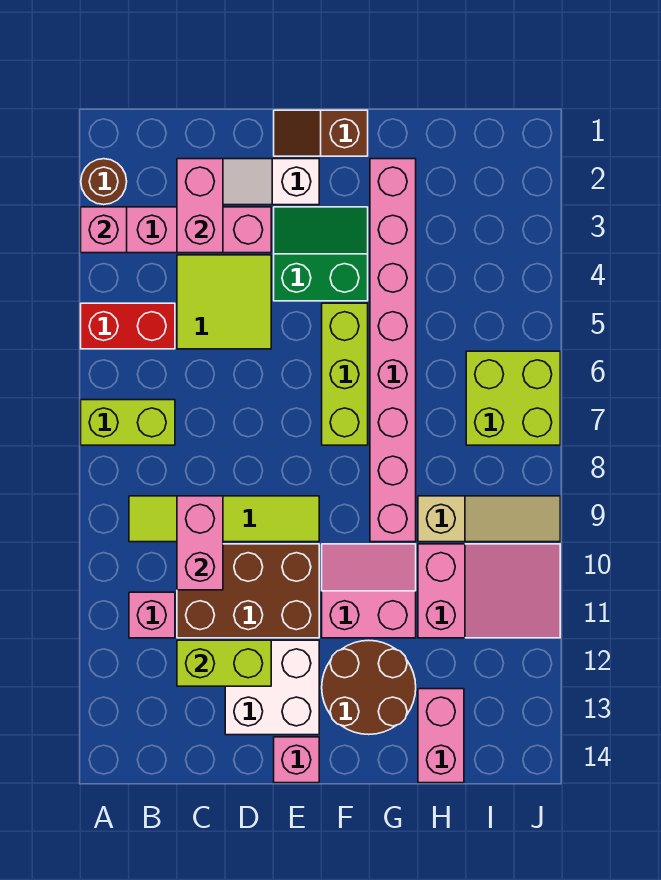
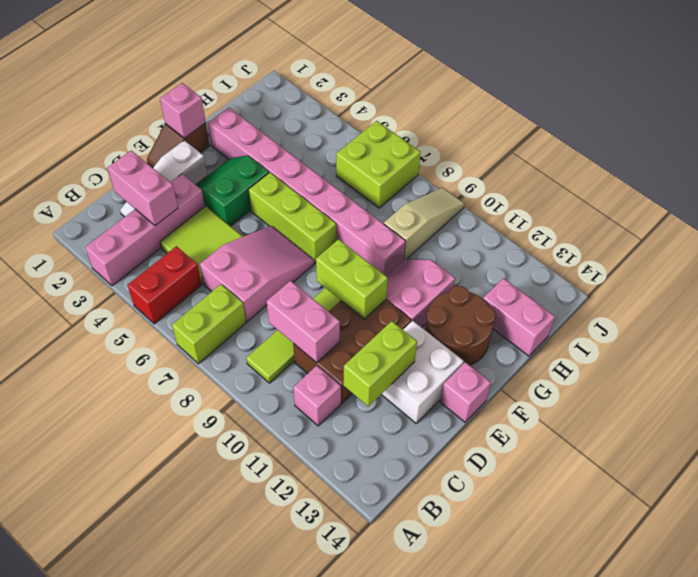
brown 1x1 round brick [81,159,127,205] -> none
pink 1x1 brick [81,207,127,253] -> pink 1x1 brick moved to [160,83,206,138]
none -> lime 1x2 brick [316,239,388,319]
pink 2x3 slope [418,544,560,638] -> pink 2x3 slope moved to [200,226,315,322]

